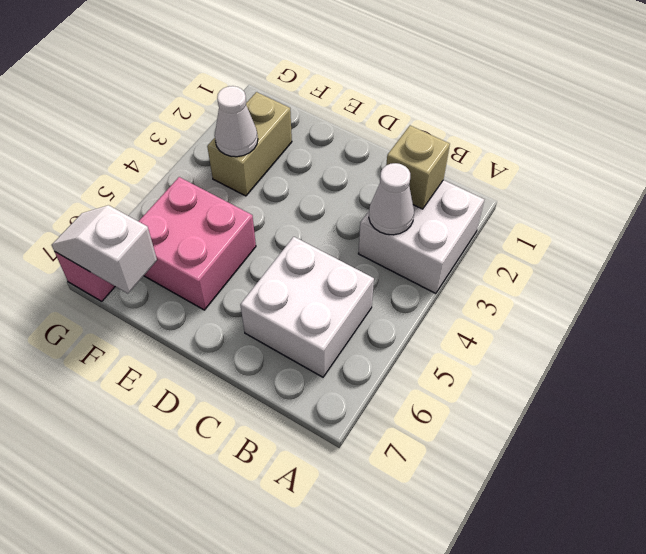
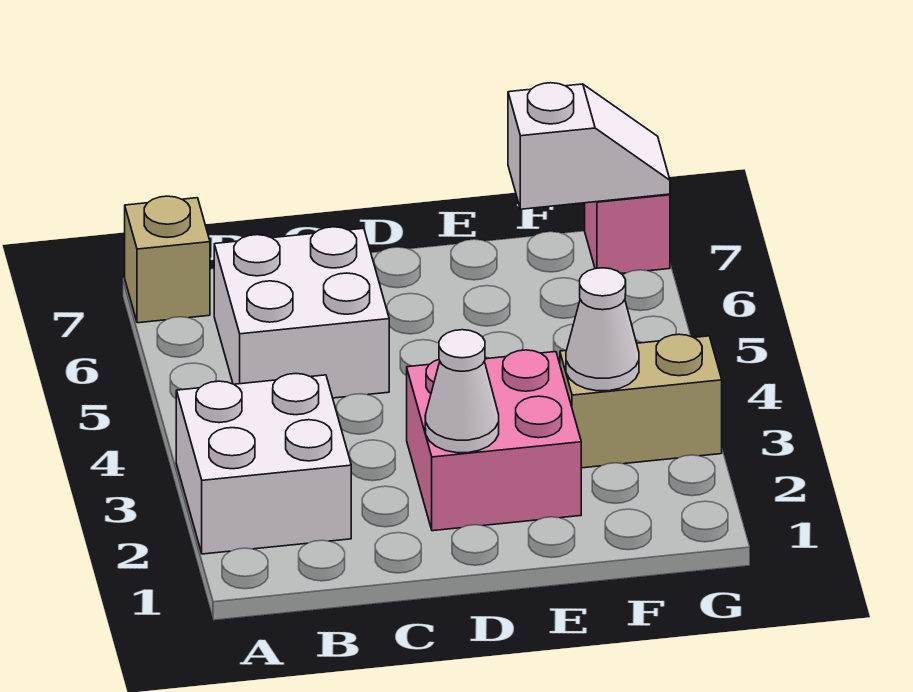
tan 1x1 brick [386,126,450,209] -> tan 1x1 brick moved to [125,196,210,323]
white 1x1 cone [369,163,414,235] -> white 1x1 cone moved to [425,330,499,453]
pink 2x2 brick [139,177,256,310] -> pink 2x2 brick moved to [407,350,581,531]
tan 1x2 brick [207,92,292,196] -> tan 1x2 brick turned to [560,334,722,468]

